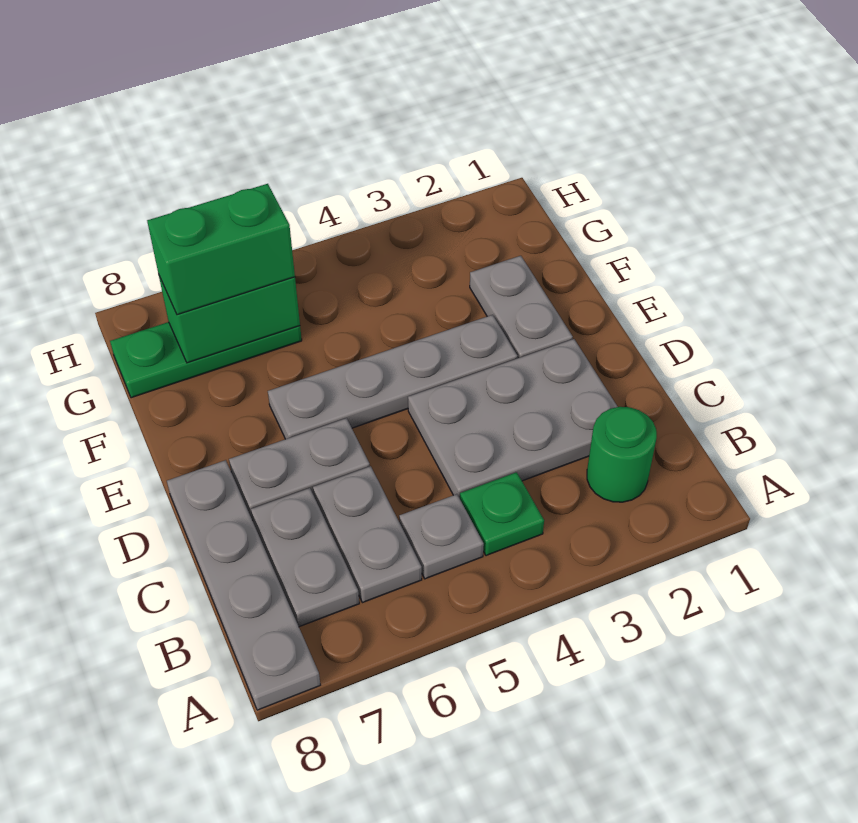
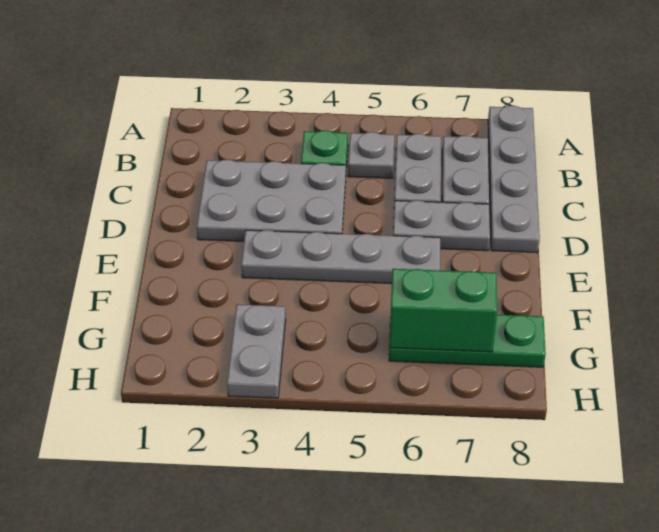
green 1x1 round brick [587,407,657,502] -> none
grey 1x2 plate [470,256,573,358] -> grey 1x2 plate moved to [227,304,286,398]
green 1x2 brick [147,184,295,315] -> none

